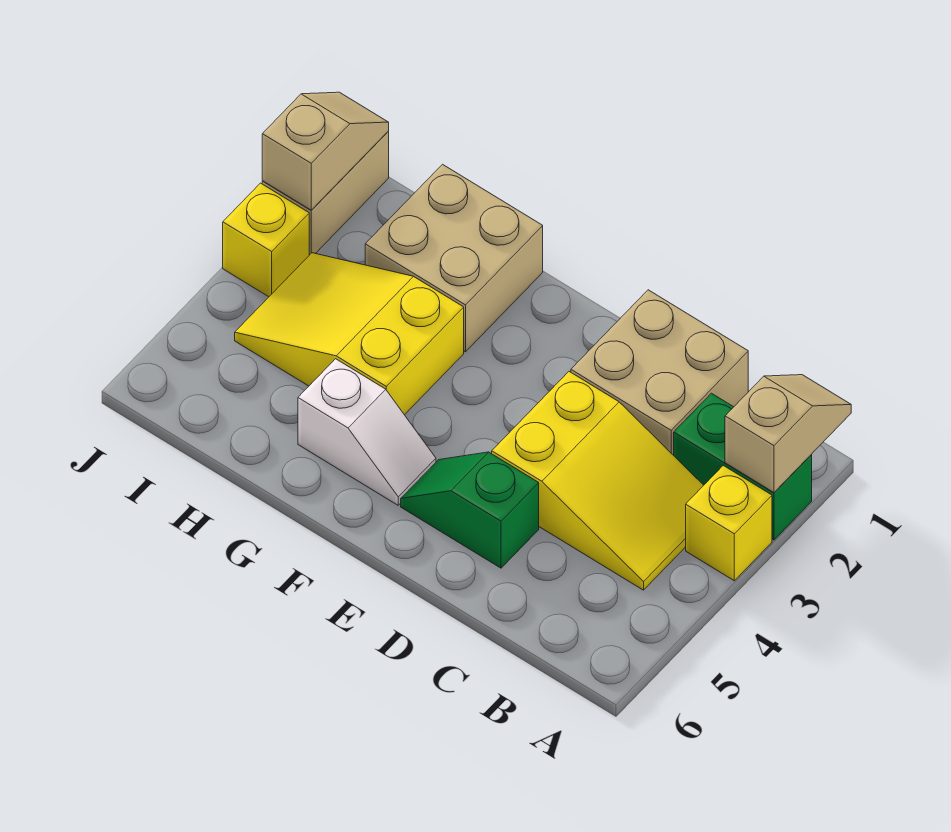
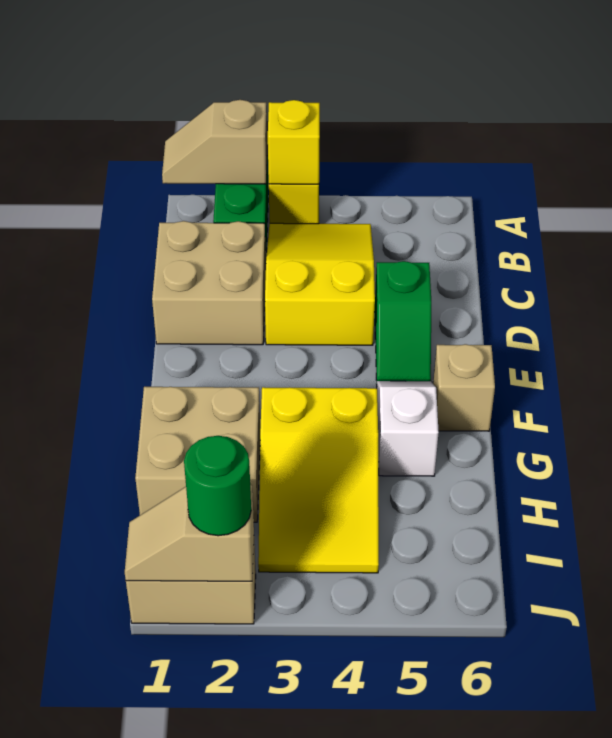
none -> tan 1x1 brick [433,344,495,431]
none -> green 1x1 round brick [184,436,251,536]
yellow 1x1 brick [223,183,309,297] -> yellow 1x1 brick moved to [268,100,320,184]

